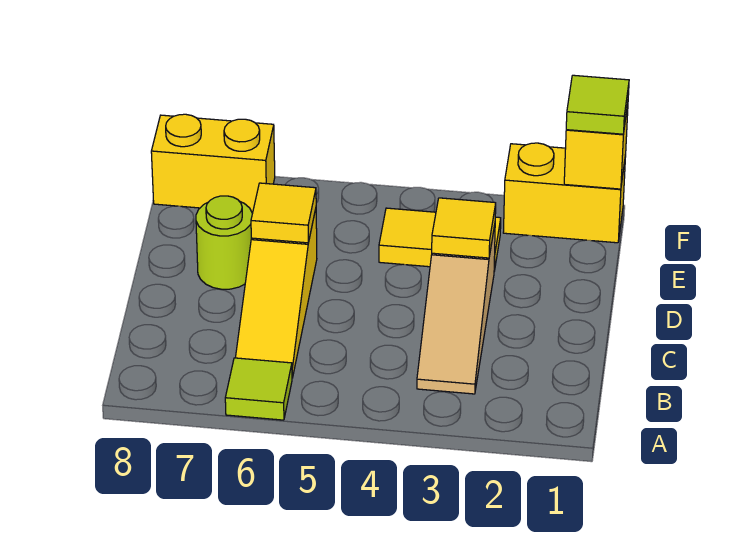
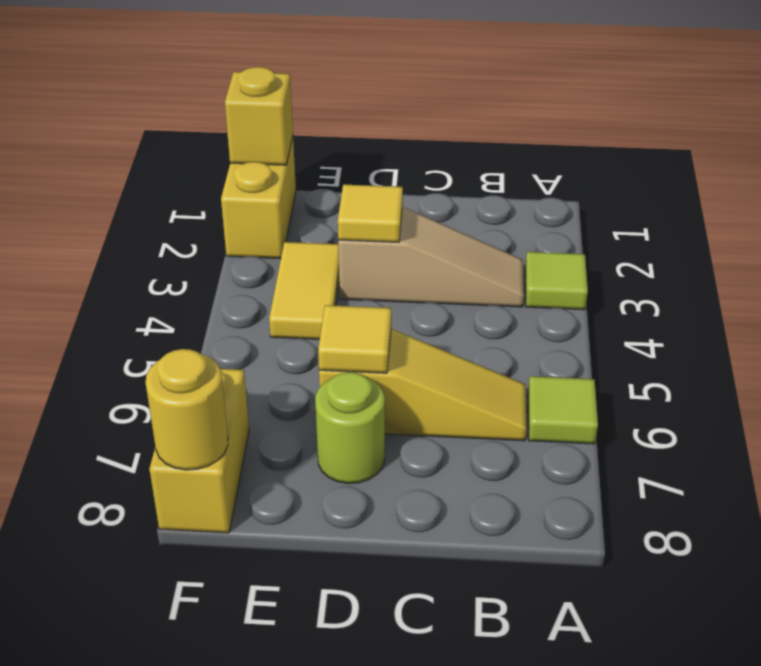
lime 1x1 tile [566,75,629,134] -> lime 1x1 tile moved to [525,252,588,310]
none -> yellow 1x1 round brick [146,349,228,470]

